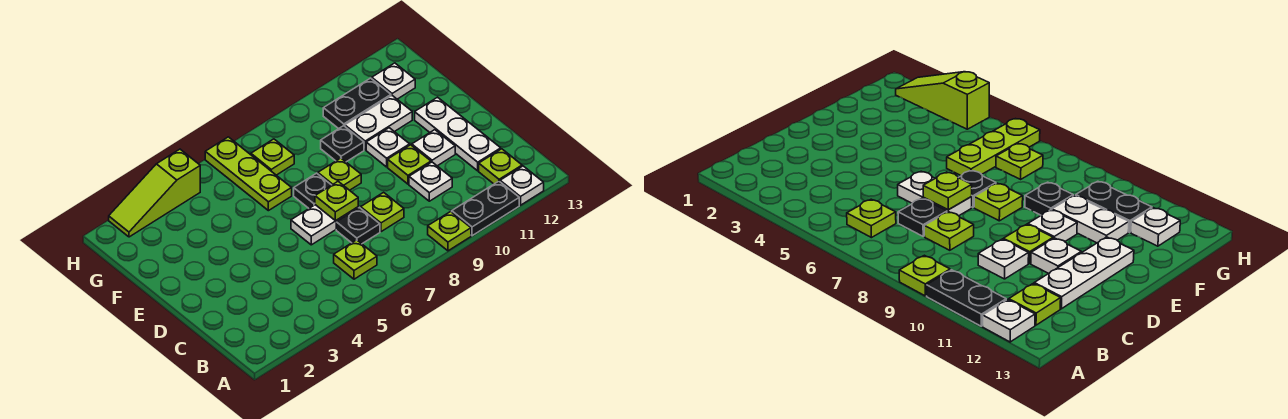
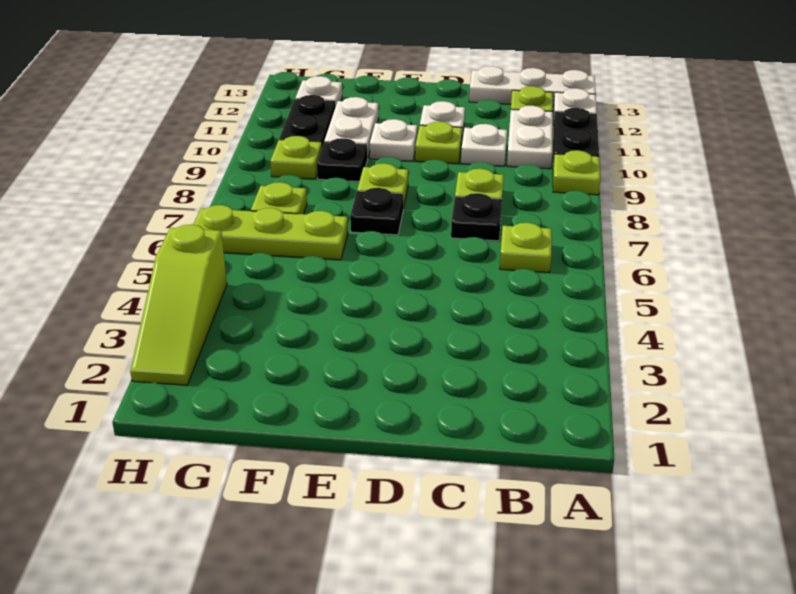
white 1x3 plate [415,97,501,171] -> white 1x3 plate moved to [469,66,596,106]
white 1x2 plate [291,205,358,245] -> white 1x2 plate moved to [507,106,553,169]
lime 1x1 plate [315,182,358,221] -> lime 1x1 plate moved to [270,136,322,179]

